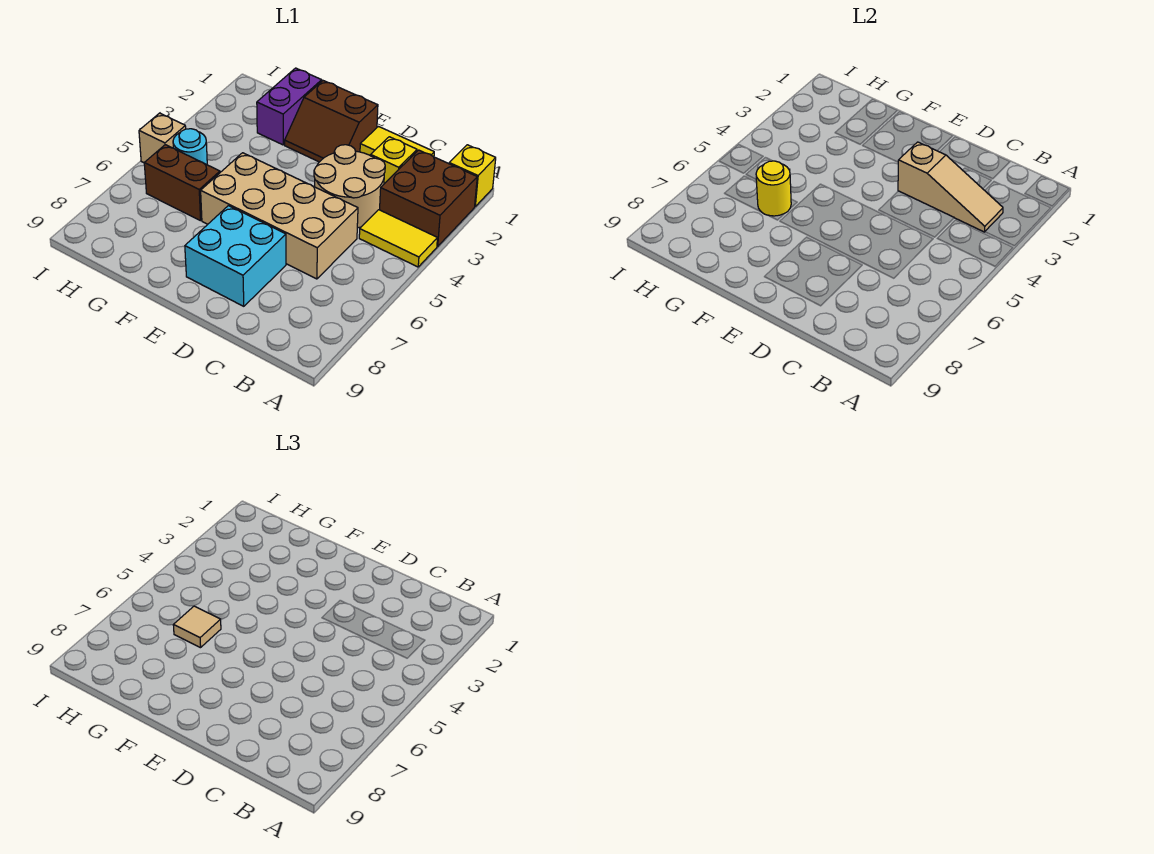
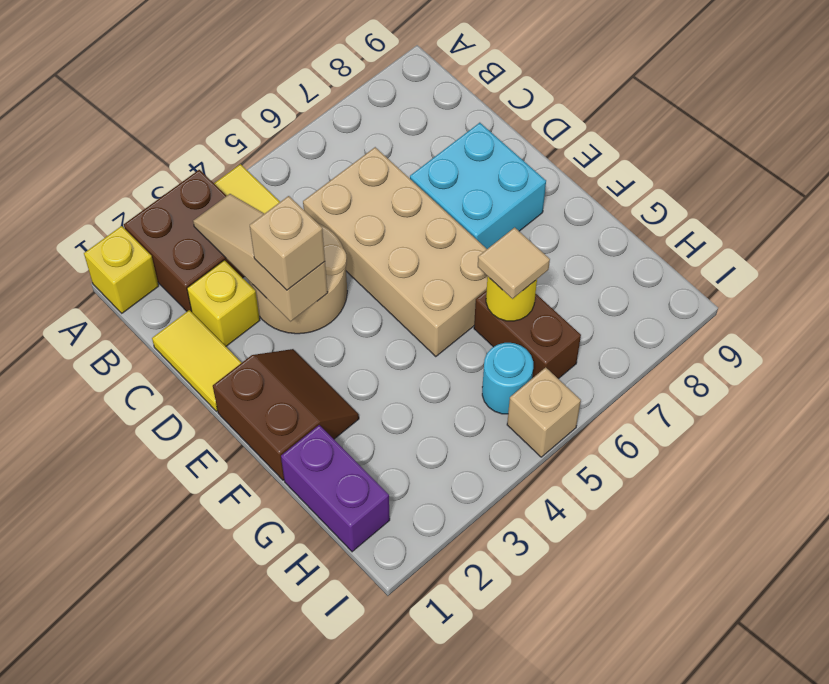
none -> tan 1x1 brick [250,196,325,290]
purple 1x2 brick [257,68,322,145] -> purple 1x2 brick turned to [281,425,390,552]

